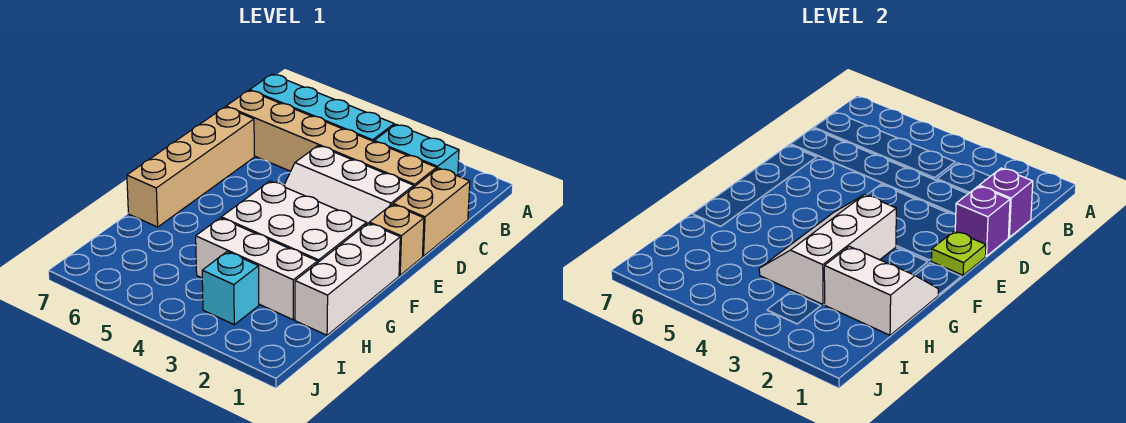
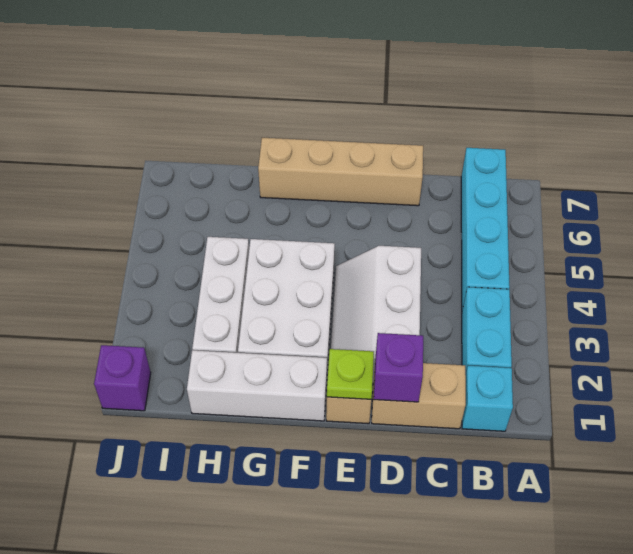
purple 1x1 brick [979,168,1033,237] -> purple 1x1 brick moved to [94,345,151,411]
tan 1x6 brick [226,90,437,187] -> none
white 2x3 slope [759,195,896,304] -> none
white 2x2 slope [824,246,938,335] -> none
cyan 1x1 brick [202,252,259,325] -> cyan 1x1 brick moved to [462,366,513,431]

